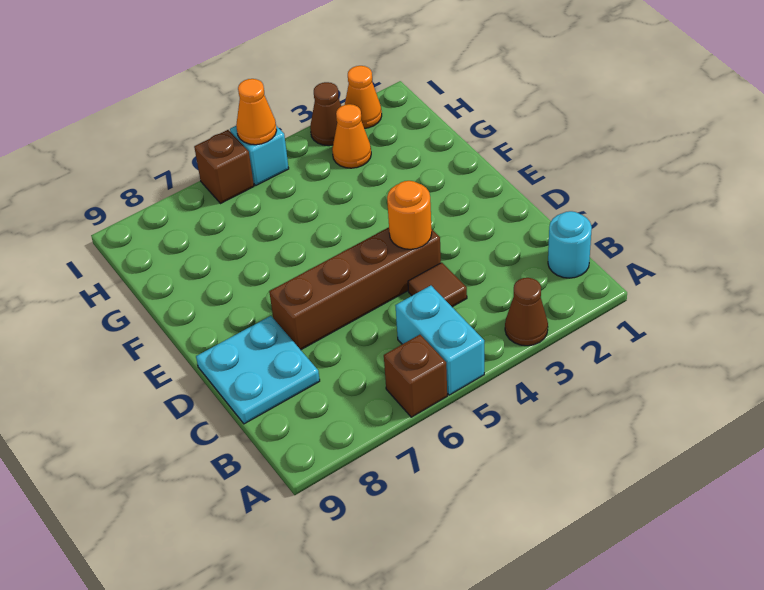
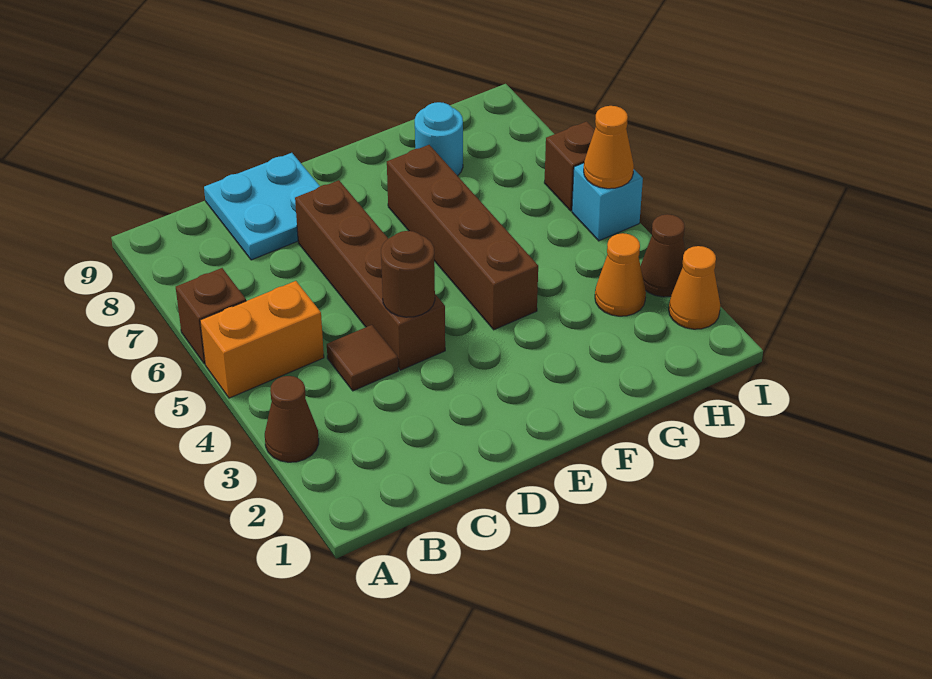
cyan 1x2 brick [395,286,484,395] -> orange 1x2 brick [200,281,324,398]
cyan 1x1 round brick [548,211,592,278] -> cyan 1x1 round brick moved to [415,102,463,176]
orange 1x1 round brick [387,181,432,249] -> brown 1x1 round brick [381,231,435,317]
none -> brown 1x4 brick [387,145,538,330]

